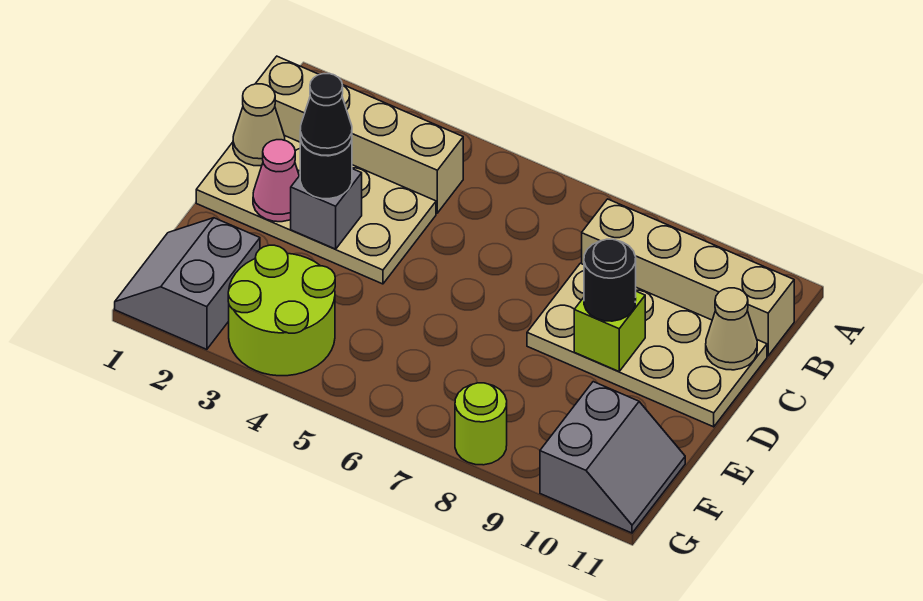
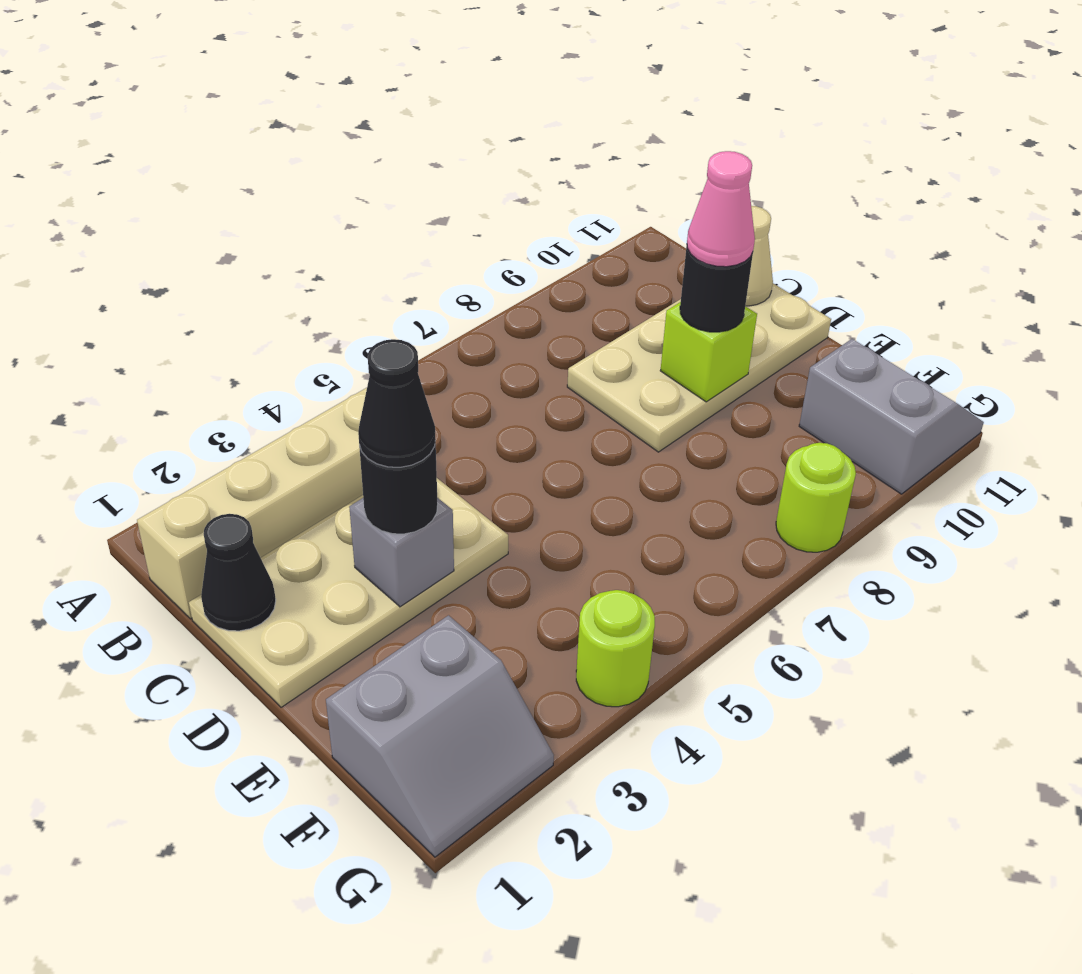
tan 1x4 brick [582,199,794,356] -> none
tan 1x1 cone [233,84,285,166] -> black 1x1 cone [201,514,276,631]
pink 1x1 cone [253,140,299,222] -> pink 1x1 cone moved to [687,151,755,267]
grey 2x2 slope [115,218,260,349] -> grey 2x2 slope turned to [326,615,554,857]
lime 2x2 round brick [228,245,335,376] -> lime 1x1 round brick [576,590,655,707]

